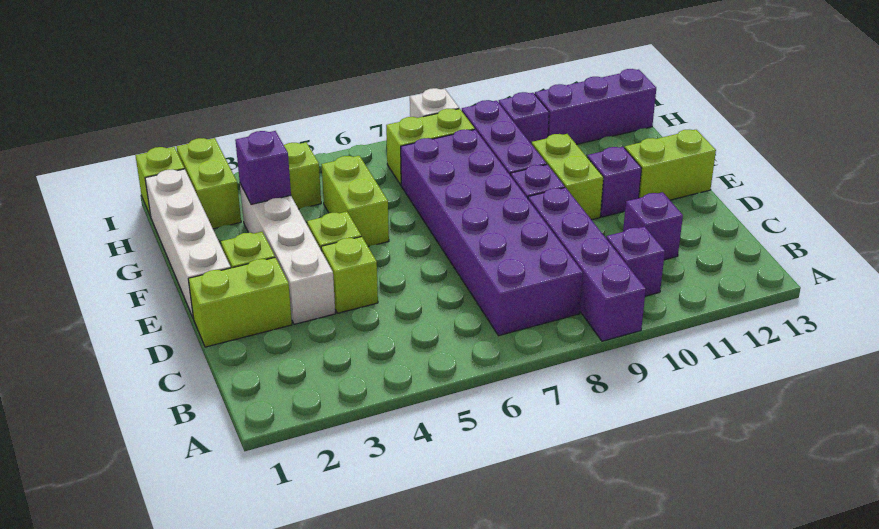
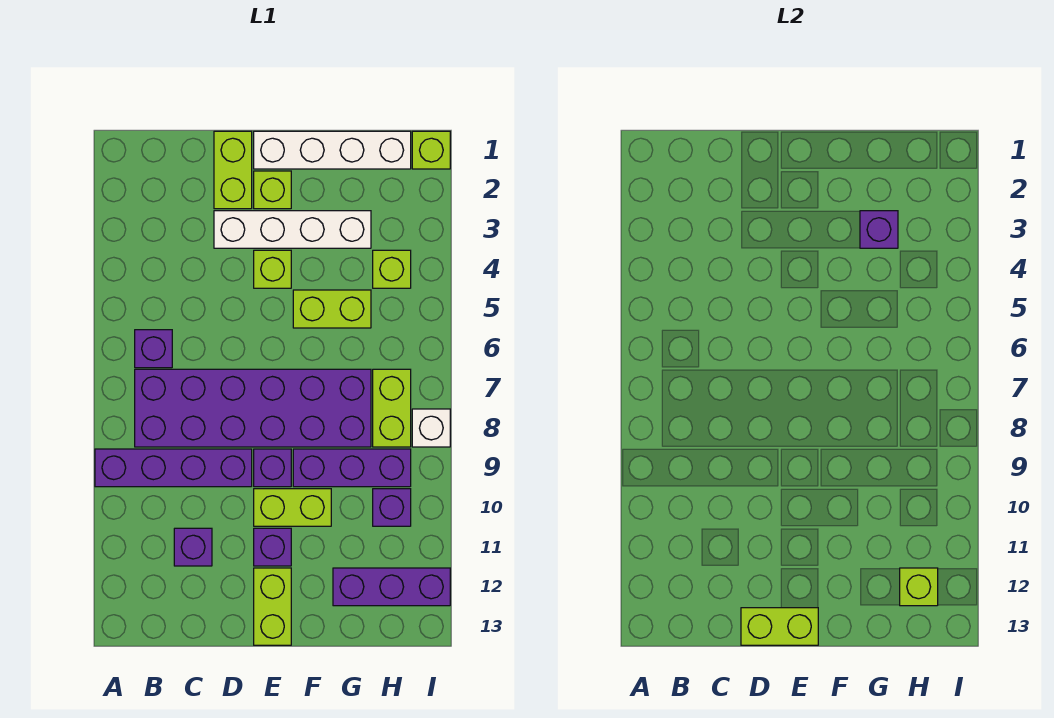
purple 1x1 brick [606,226,665,296] -> purple 1x1 brick moved to [135,330,172,368]
lime 1x1 brick [321,237,378,313] -> lime 1x1 brick moved to [900,568,938,606]
lime 1x2 brick [177,138,241,229] -> lime 1x2 brick moved to [741,608,818,645]
purple 1x3 brick [535,69,656,144] -> purple 1x3 brick turned to [333,568,450,606]

